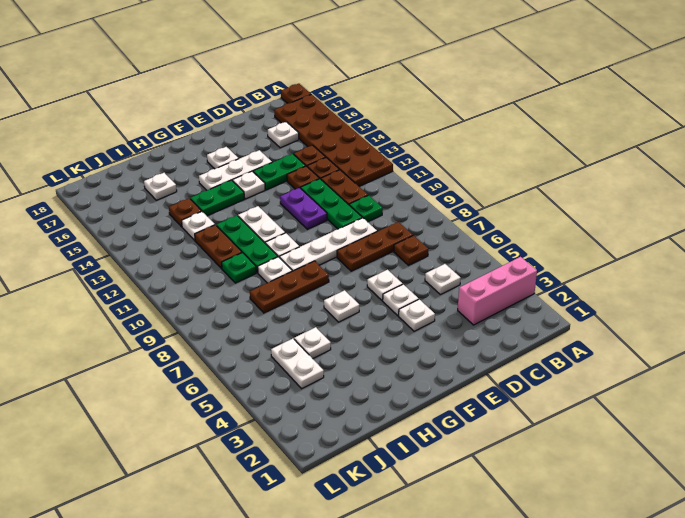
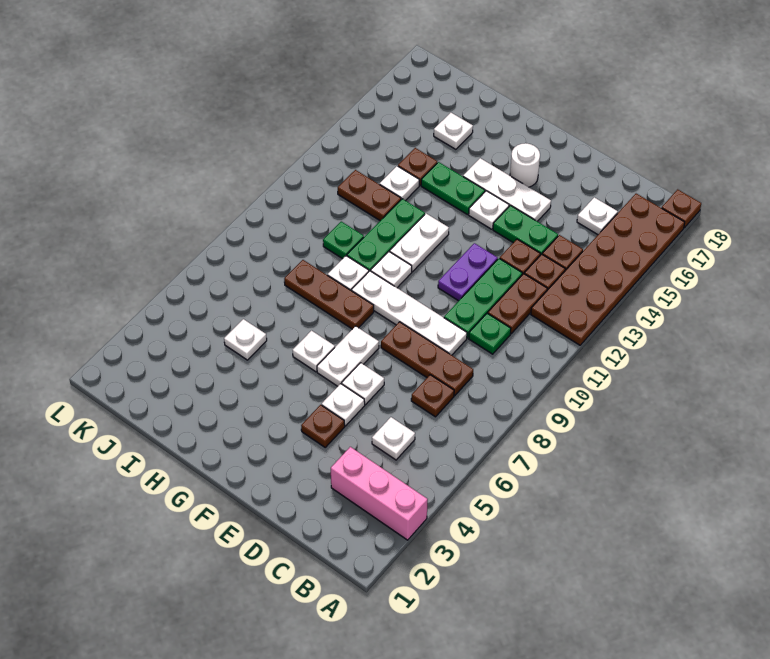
white 1x1 plate [399,299,435,331] -> brown 1x1 plate [301,405,345,447]
white 1x1 plate [207,147,239,169] -> white 1x1 round brick [510,143,540,187]
brown 1x2 plate [195,225,242,269] -> brown 1x2 plate turned to [338,170,401,221]
white 1x2 plate [271,339,324,389] -> white 1x2 plate moved to [317,326,379,386]

